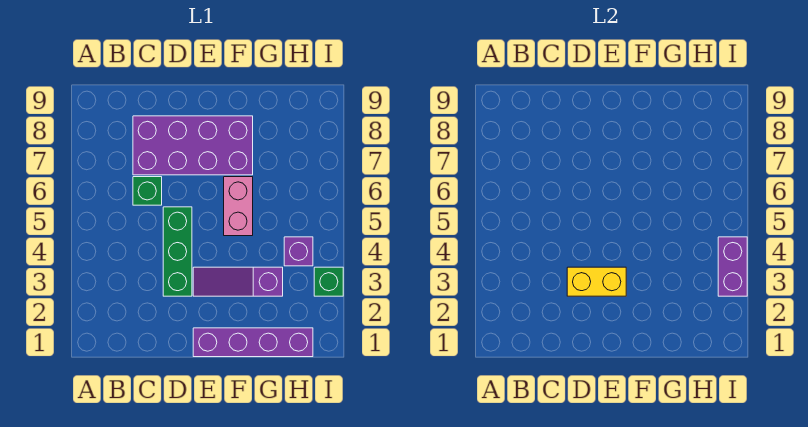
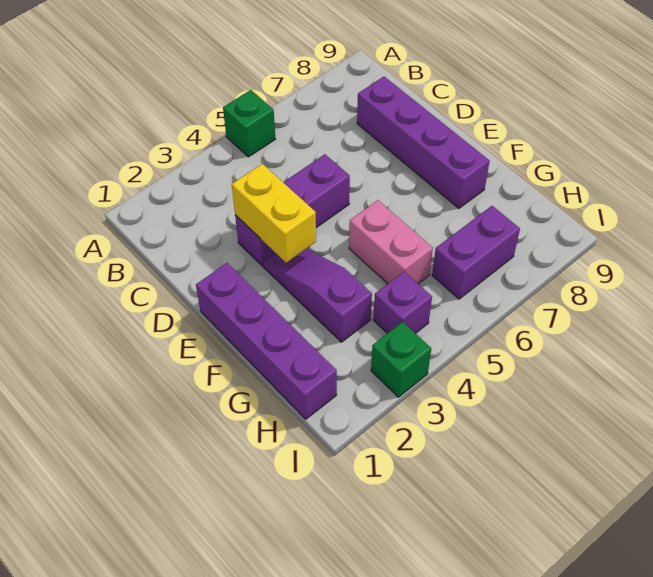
green 1x1 brick [133,177,162,205] -> green 1x1 brick moved to [223,90,275,157]
purple 2x4 brick [133,116,253,175] -> purple 1x4 brick [357,77,490,208]
green 1x3 brick [163,207,192,296] -> purple 1x3 brick [235,154,350,266]
pink 1x2 brick [224,177,253,236] -> pink 1x2 brick turned to [349,200,433,284]
purple 1x2 brick [718,237,747,296] -> purple 1x2 brick moved to [432,206,520,299]

